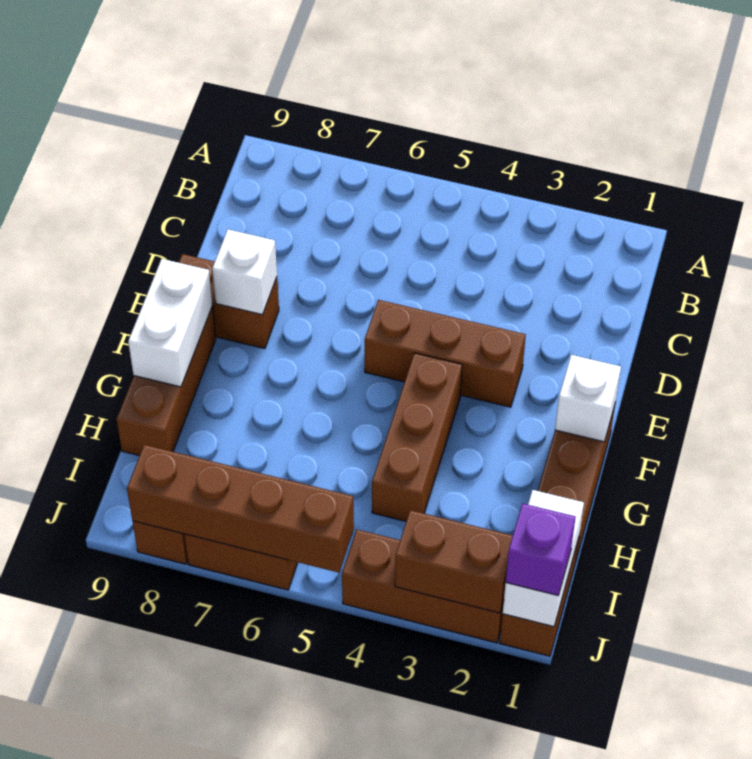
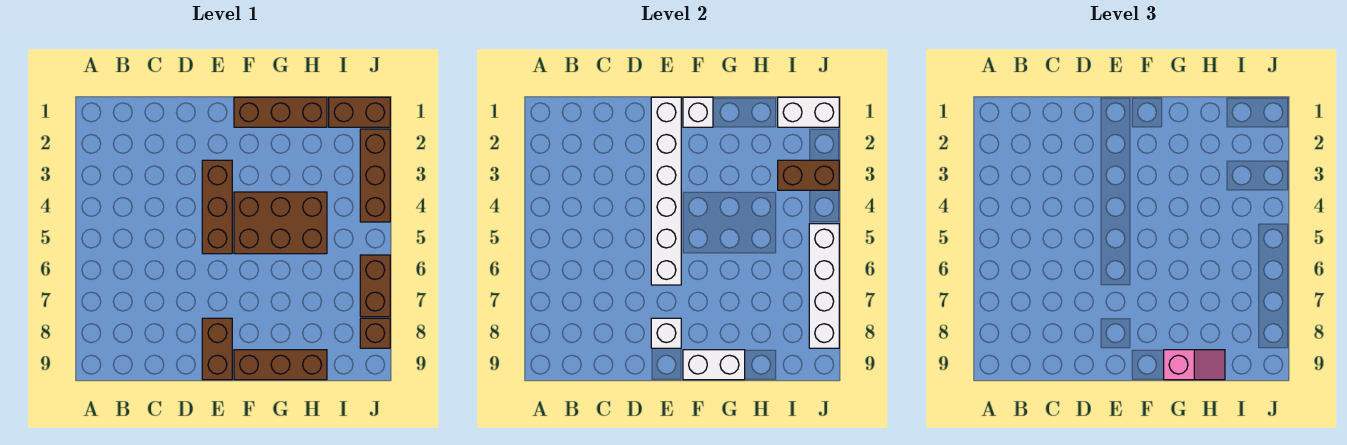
none -> white 1x6 brick [651,97,681,285]
brown 1x3 brick [372,353,462,521] -> brown 2x3 brick [234,192,327,254]
none -> pink 1x2 slope [1164,350,1225,380]
purple 1x1 brick [506,503,576,596] -> none
brown 1x2 brick [395,510,513,613] -> brown 1x2 brick turned to [778,160,839,190]
brown 1x4 brick [127,445,354,573] -> white 1x4 brick [809,224,839,348]

